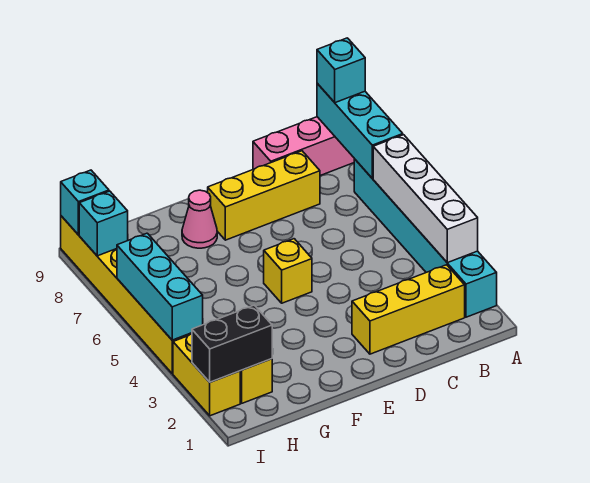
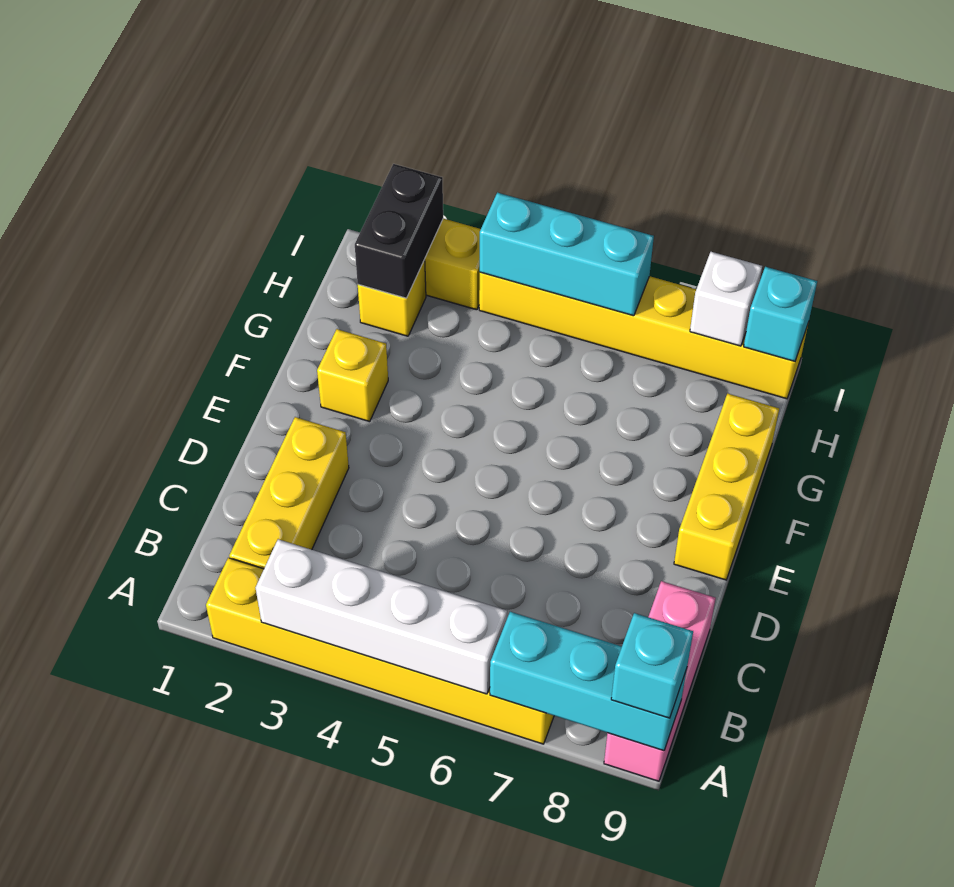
cyan 1x6 brick [354,159,497,317] -> yellow 1x6 brick [206,558,554,744]
yellow 1x3 brick [208,151,320,240] -> yellow 1x3 brick moved to [674,394,779,580]
yellow 1x1 brick [264,239,312,303] -> yellow 1x1 brick moved to [317,329,388,422]
pink 1x1 cone [182,190,217,248] -> none
cyan 1x1 brick [79,191,128,256] -> white 1x1 brick [690,252,762,346]

